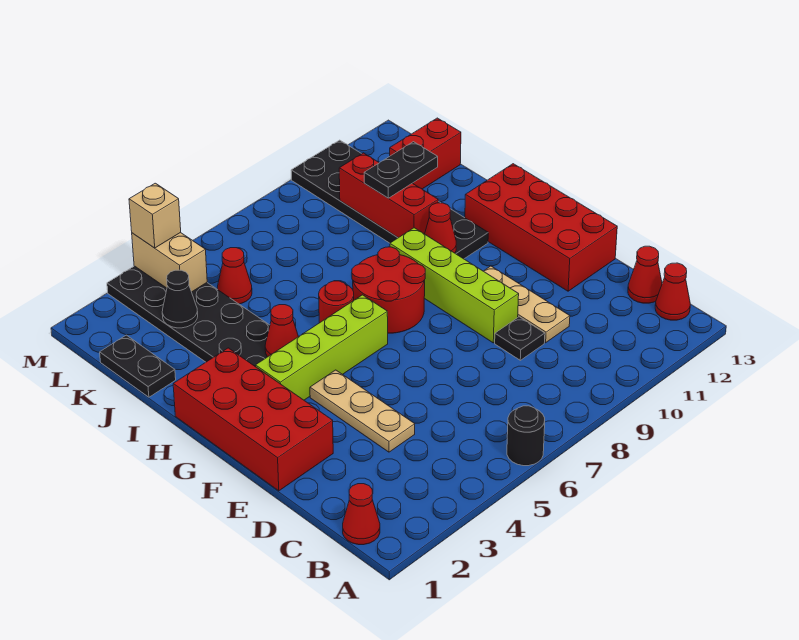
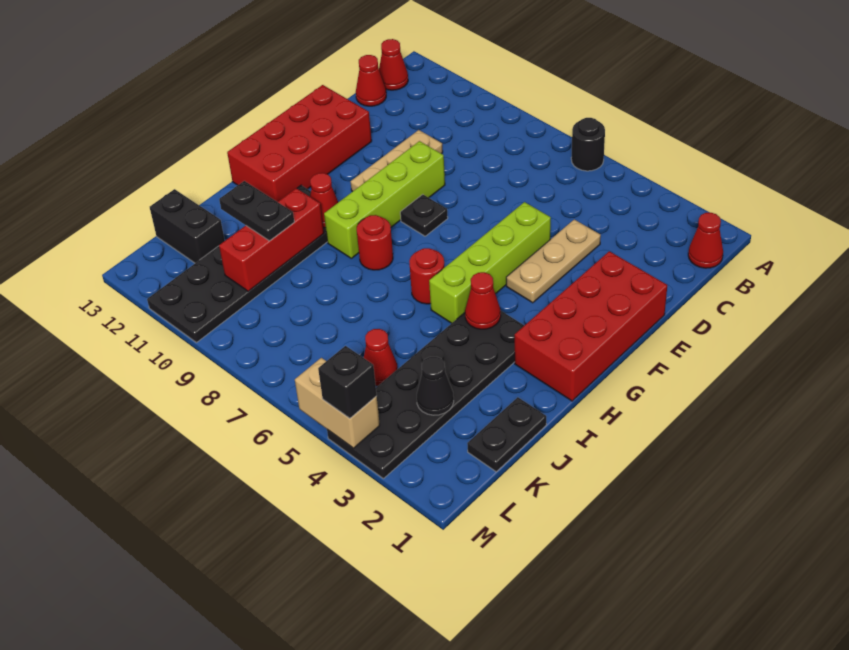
black 1x1 plate [495,317,545,360] -> black 1x1 plate moved to [400,194,448,236]
lime 1x4 brick [255,295,388,400] -> lime 1x4 brick turned to [429,202,551,323]
red 2x2 round brick [352,247,425,333] -> red 1x1 round brick [357,215,393,270]
red 1x2 brick [390,118,461,189] -> black 1x2 brick [150,189,225,263]
tan 1x2 brick [132,232,207,292] -> tan 1x2 brick turned to [295,358,380,448]
tan 1x1 brick [129,183,181,248] -> black 1x1 brick [318,346,377,418]

